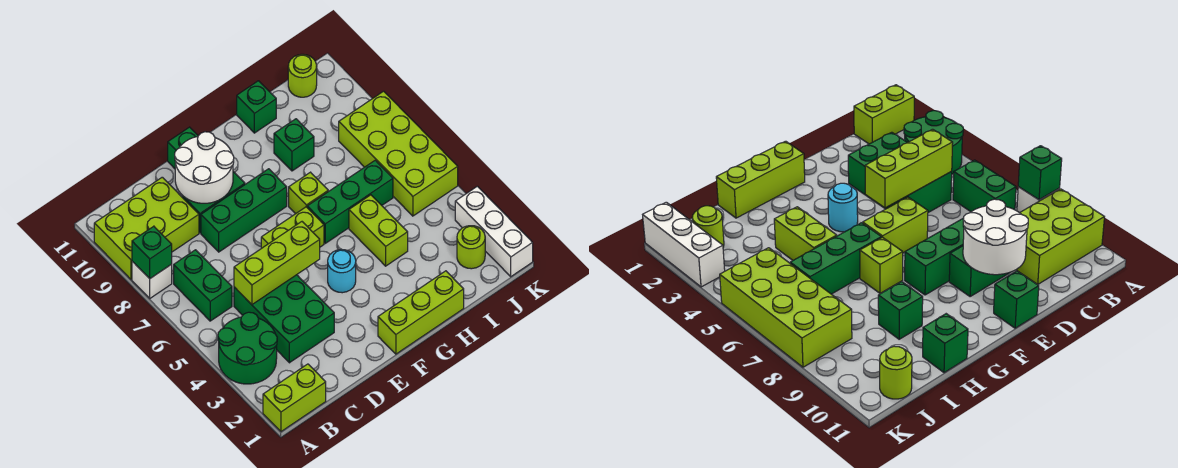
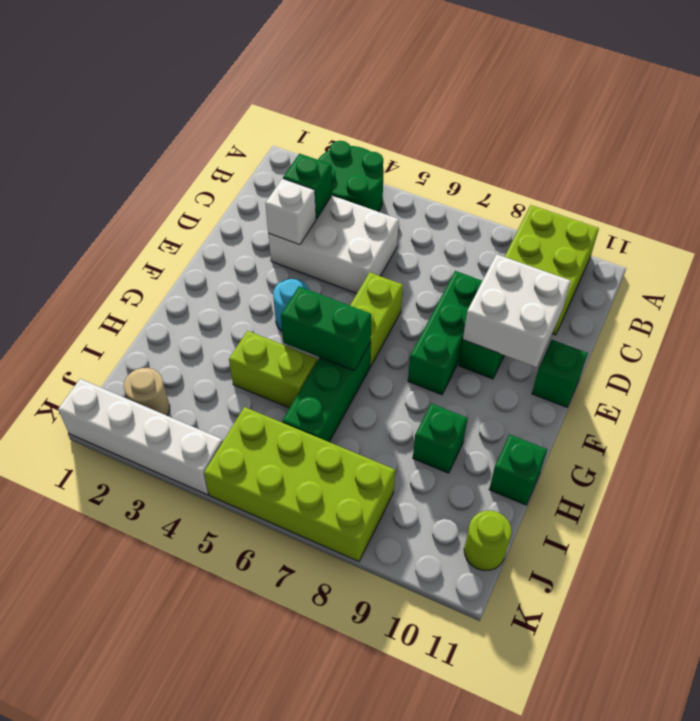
lime 1x2 brick [263,364,326,432] -> none
white 1x1 brick [132,261,172,298] -> white 1x1 brick moved to [265,178,316,245]
green 1x1 brick [132,226,172,279] -> green 1x1 brick moved to [283,154,332,219]
green 1x2 brick [174,250,232,321] -> green 1x2 brick moved to [281,286,371,371]
green 2x3 brick [234,275,334,363] -> white 2x3 brick [268,196,399,293]
lime 1x3 brick [234,222,320,304] -> none
white 2x2 round brick [175,132,234,203] -> white 2x2 brick [463,254,571,367]
lime 1x3 brick [378,271,464,354] -> none
lime 1x1 brick [289,172,328,214] -> none
lime 1x1 round brick [457,226,485,269] -> tan 1x1 round brick [124,368,170,416]
white 1x3 brick [455,186,533,277] -> white 1x4 brick [58,379,223,495]

